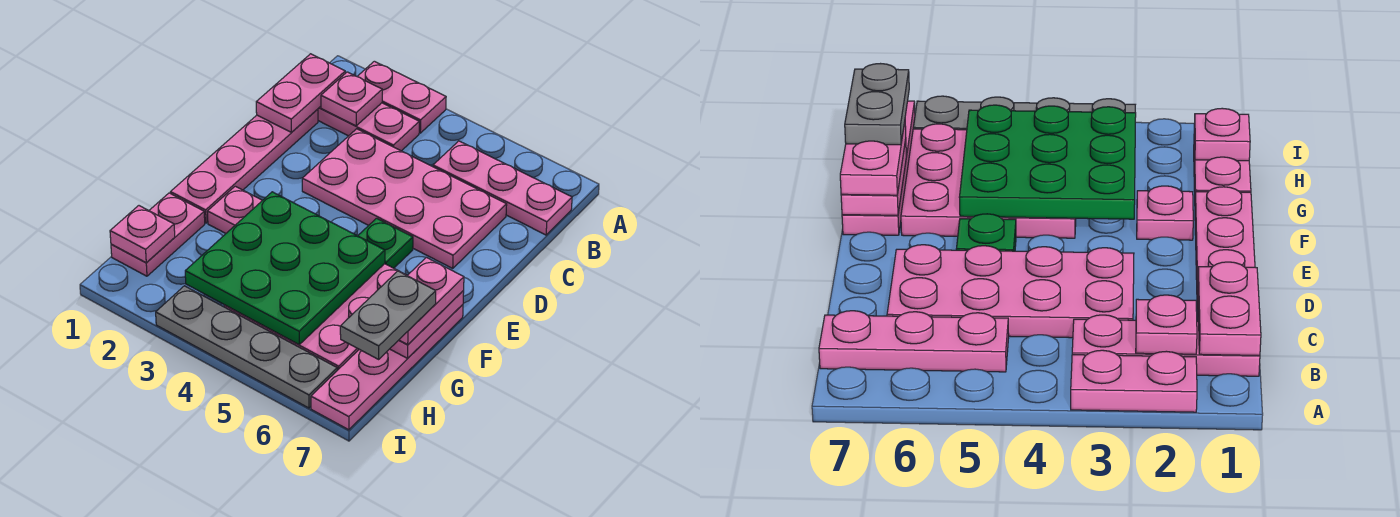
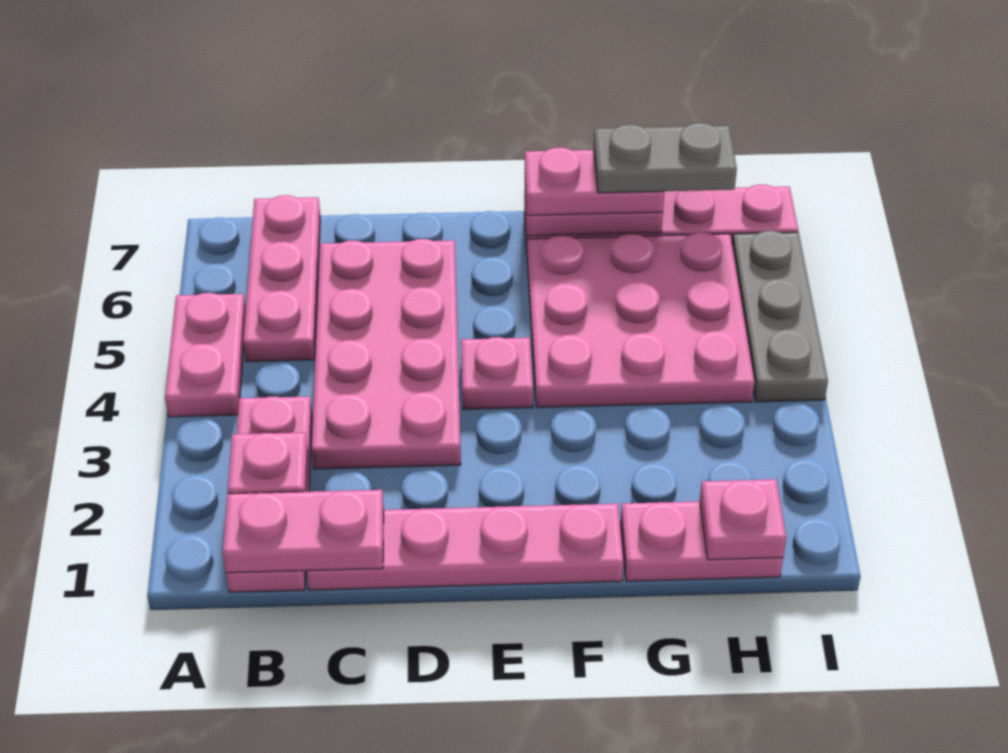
pink 1x2 plate [357,61,446,133] -> pink 1x2 plate moved to [165,293,246,417]
green 1x1 plate [358,218,413,268] -> none
pink 1x1 plate [207,186,262,233] -> pink 1x1 plate moved to [461,337,533,409]
green 3x3 plate [185,192,385,345] -> none
grey 1x4 plate [156,286,337,408] -> grey 1x3 plate [732,231,828,402]

